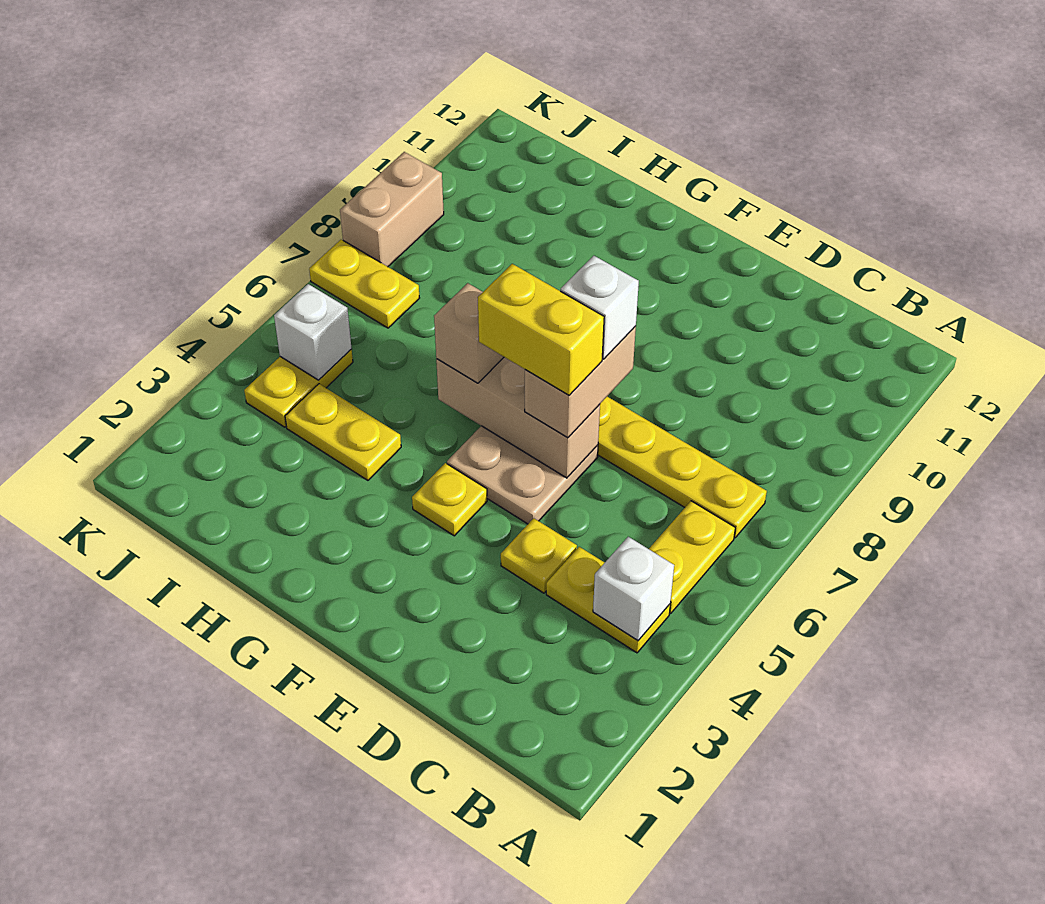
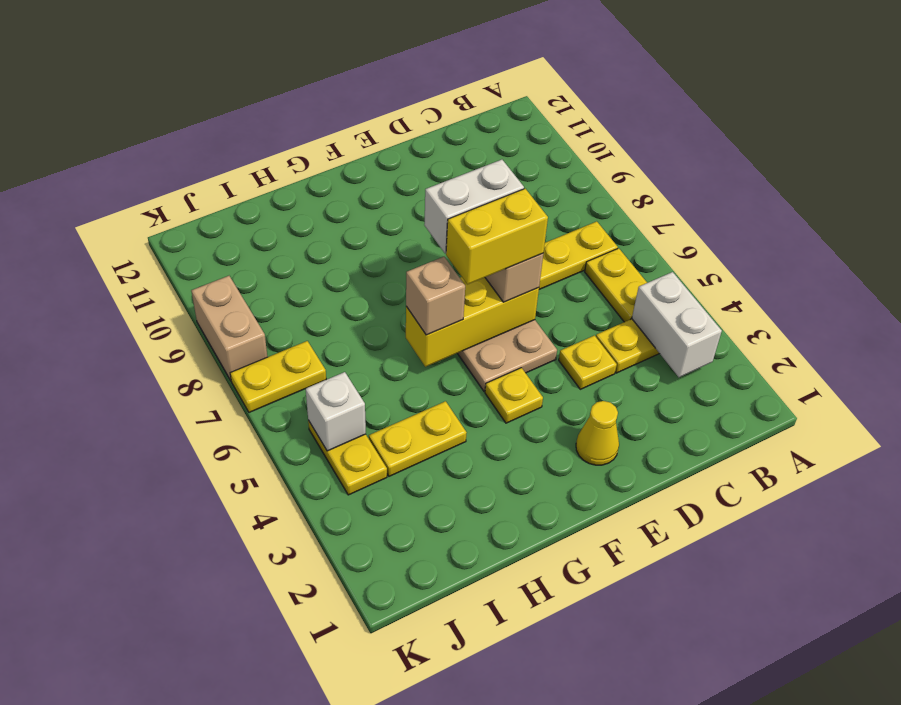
white 1x1 brick [593,537,674,641] -> white 1x2 brick [632,272,722,377]
none -> yellow 1x1 cone [576,401,619,465]
tan 1x3 brick [436,357,600,478] -> yellow 1x3 brick [406,277,539,367]
white 1x1 brick [561,256,639,359] -> white 1x2 brick [424,160,524,254]

